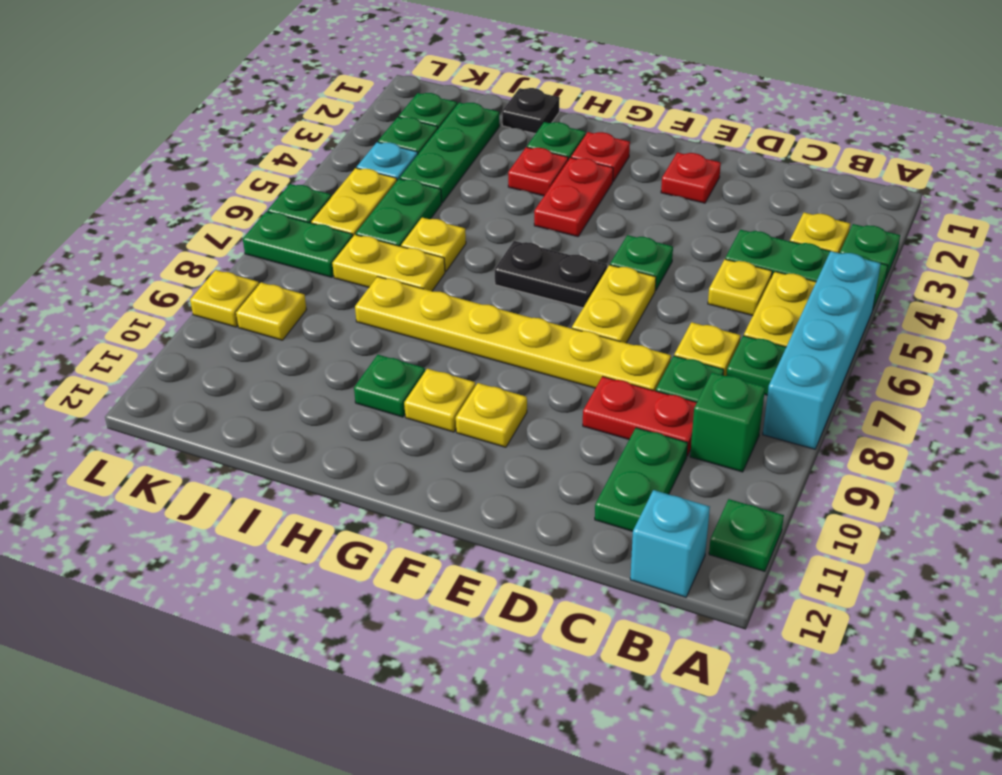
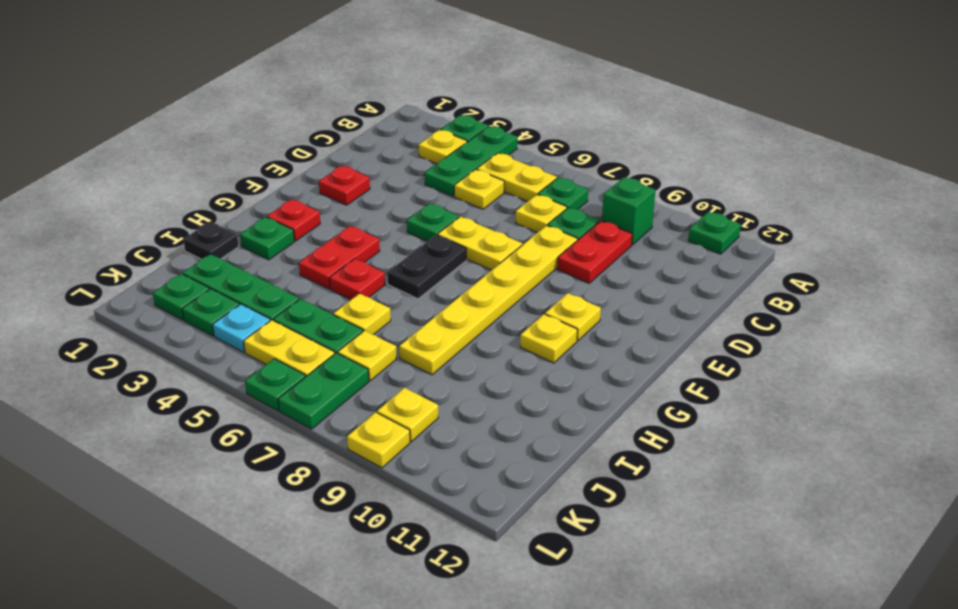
cyan 1x4 brick [763,251,881,449] -> none
cyan 1x1 brick [630,490,710,597] -> none
green 1x2 plate [595,428,688,531] -> none
red 1x2 plate [534,158,613,237] -> red 1x2 plate turned to [299,226,380,289]
red 1x1 plate [508,147,568,196] -> red 1x1 plate moved to [329,259,385,300]
green 1x1 plate [354,355,425,417] -> none
yellow 1x2 plate [332,235,445,291] -> yellow 1x1 plate [338,330,397,380]

